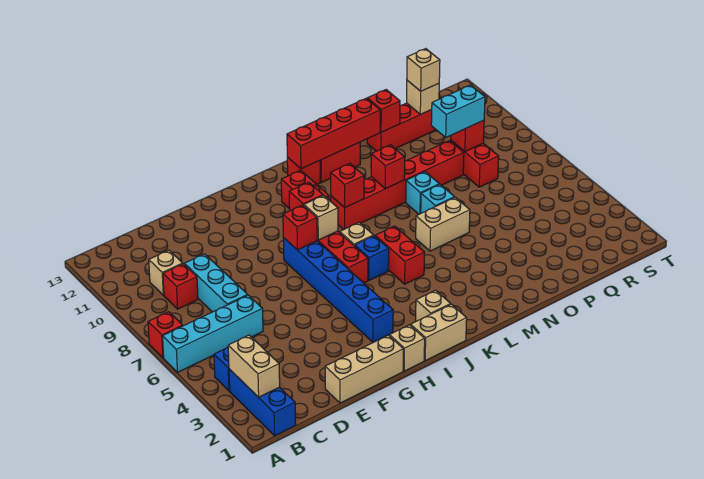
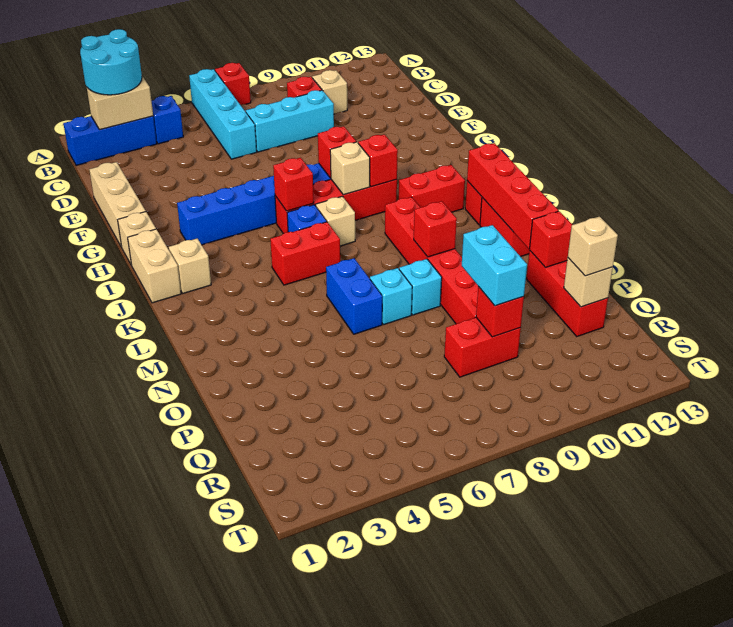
none -> cyan 2x2 round brick [80,29,142,95]
red 1x1 brick [331,164,364,208] -> red 1x1 brick moved to [273,158,314,211]
tan 1x2 brick [416,197,470,251] -> blue 1x2 brick [326,258,382,334]

